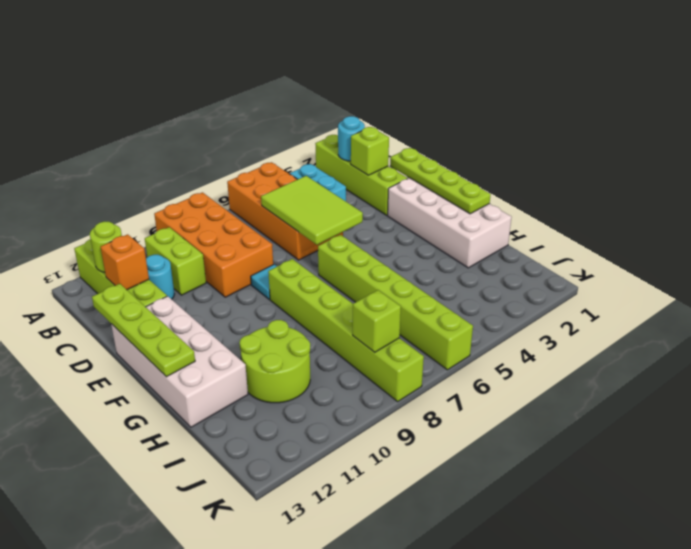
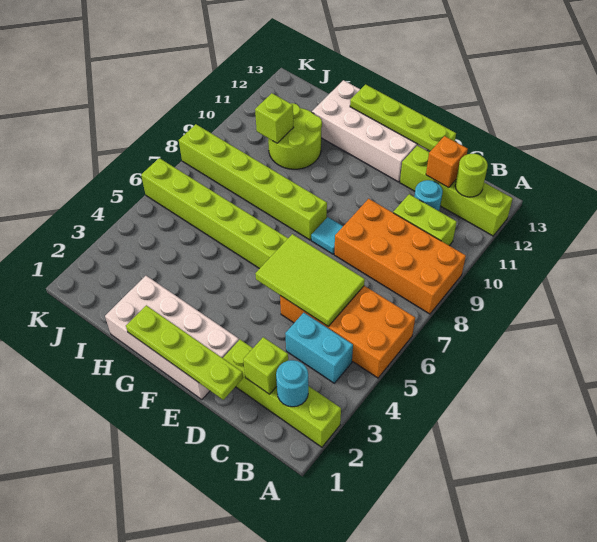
lime 1x1 brick [353,290,401,352] -> lime 1x1 brick moved to [255,93,294,143]

